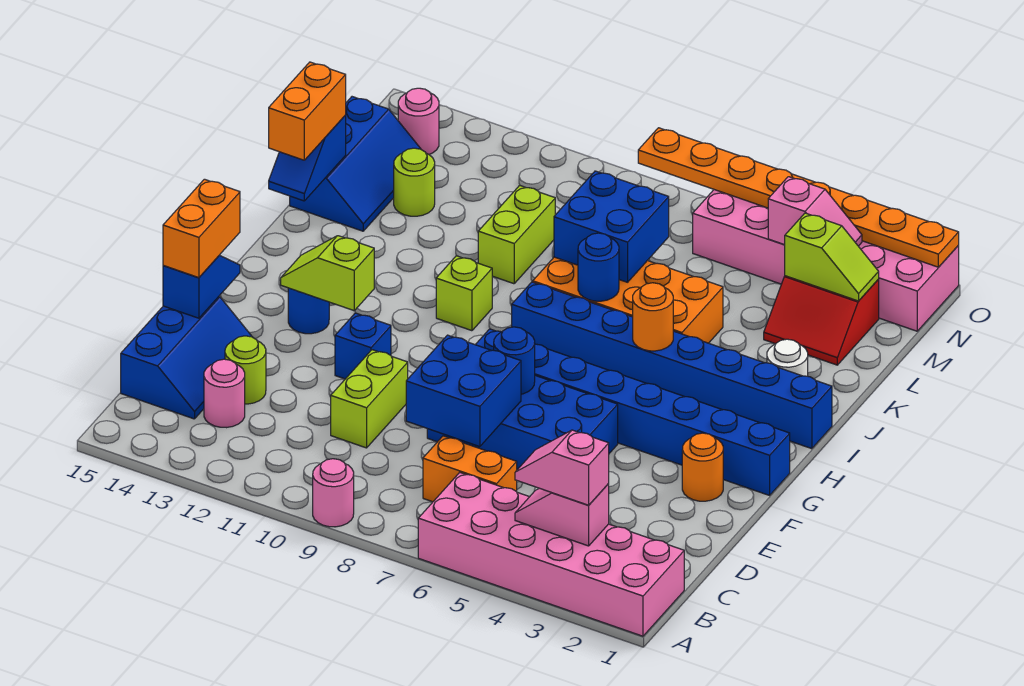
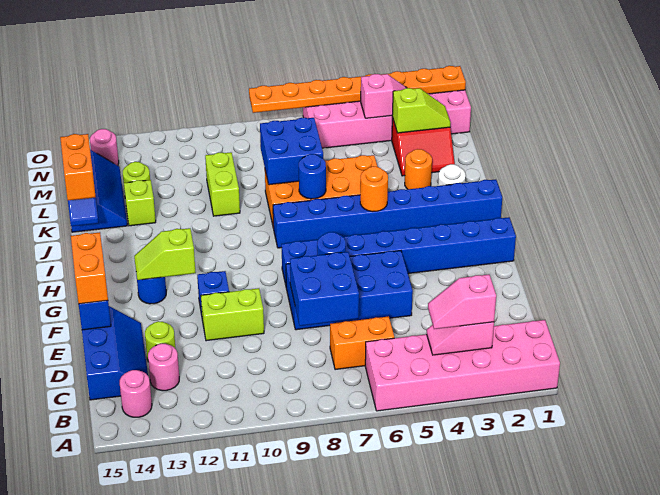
pink 1x1 round brick [313,459,354,527] -> pink 1x1 round brick moved to [120,370,152,417]
lime 1x2 brick [331,350,408,448] -> lime 1x2 brick turned to [201,288,264,341]
orange 1x1 round brick [682,433,723,501] -> orange 1x1 round brick moved to [405,149,432,189]
lime 1x1 brick [436,256,492,331] -> lime 1x1 brick moved to [124,180,156,226]

